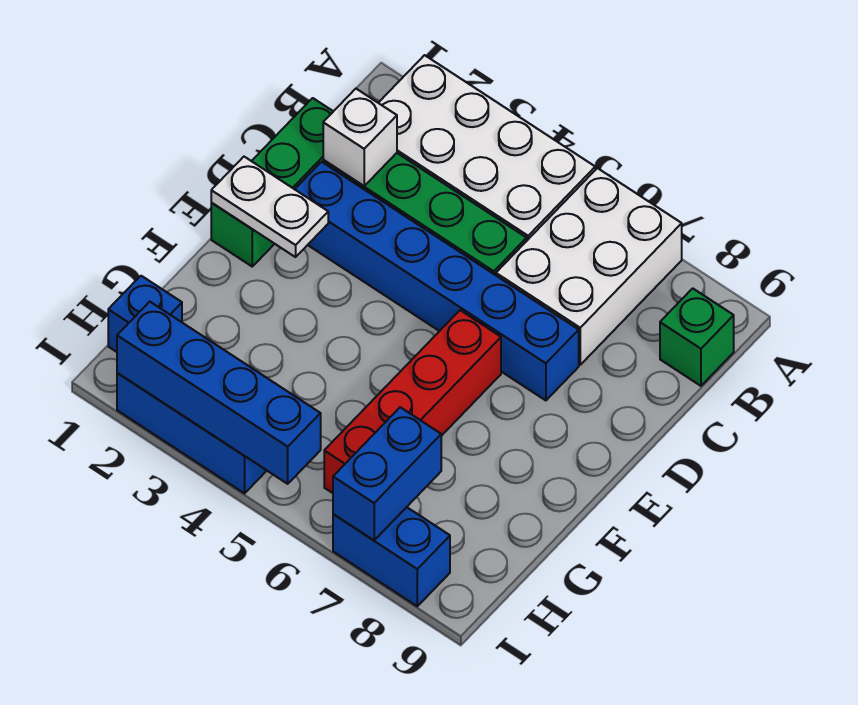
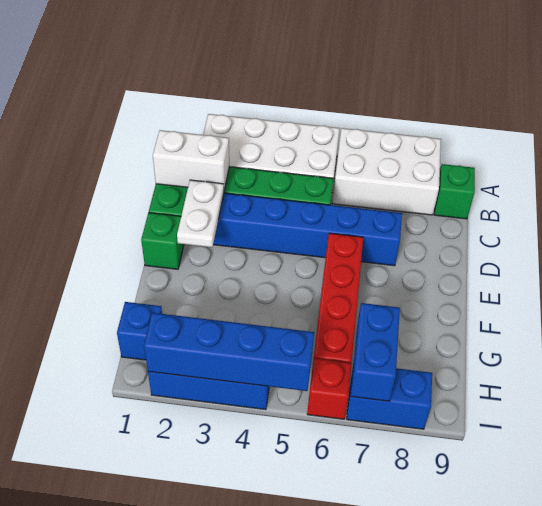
white 2x3 brick [496,168,682,365] -> white 2x3 brick turned to [332,128,441,215]
white 1x1 brick [323,89,397,186] -> white 1x2 brick [153,130,229,190]
white 1x2 plate [211,157,328,257] -> white 1x2 plate turned to [177,180,224,247]
none -> red 1x1 brick [307,358,352,419]

